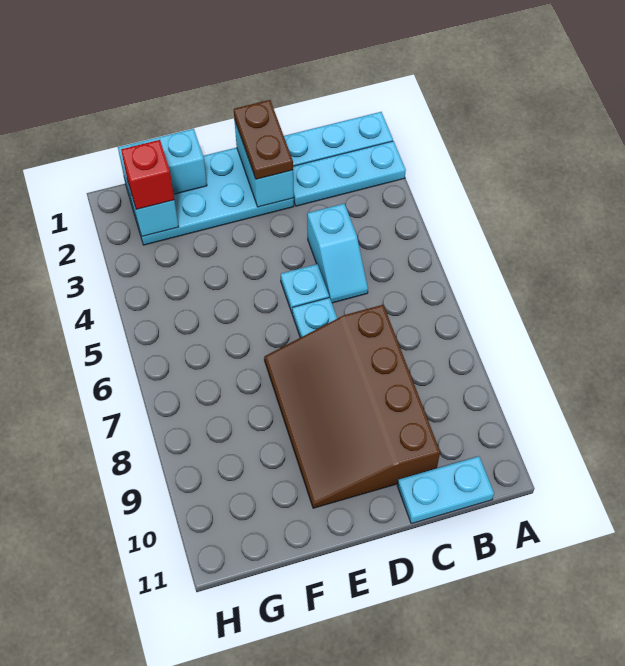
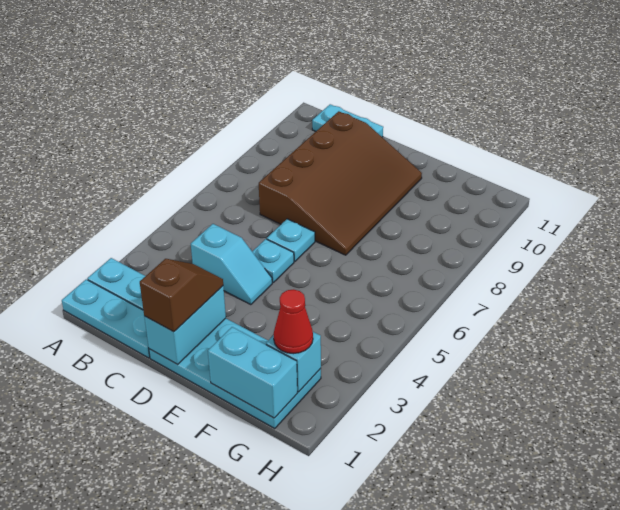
cyan 1x2 slope [307,204,368,303] -> cyan 1x2 slope turned to [191,224,272,305]
brown 1x2 plate [234,100,293,179] -> brown 1x2 slope [140,259,223,332]
red 1x1 brick [121,140,174,209] -> red 1x1 cone [274,289,313,354]

